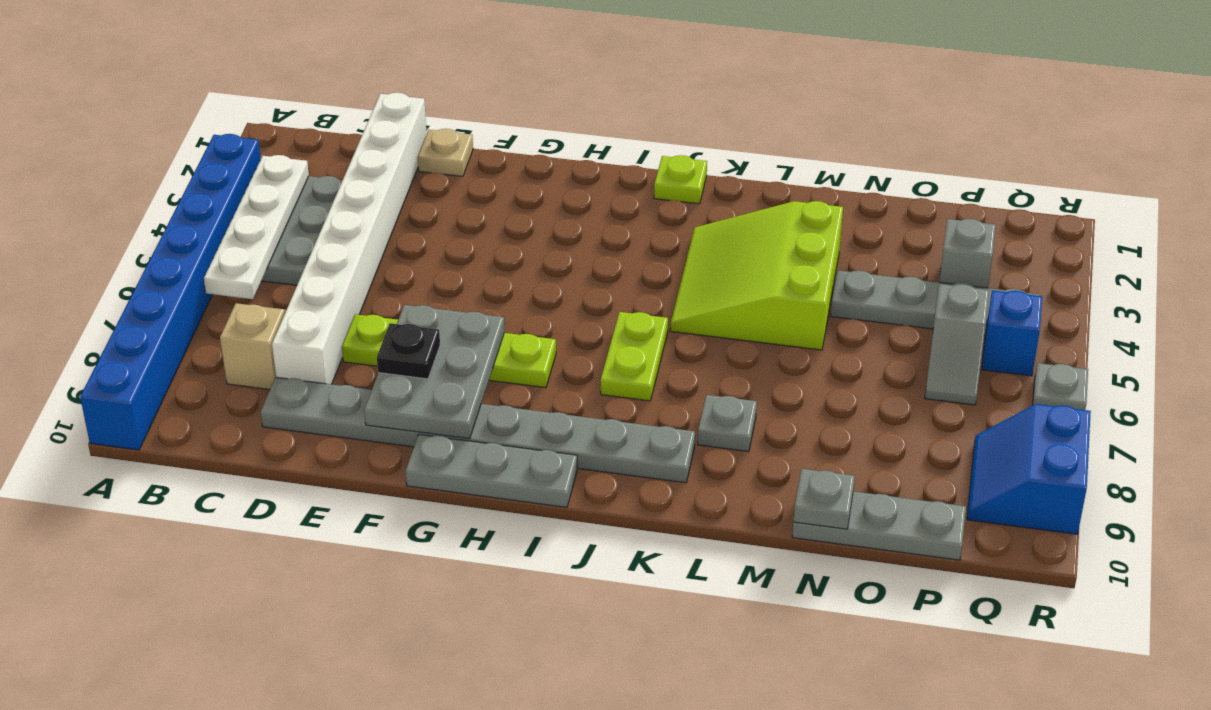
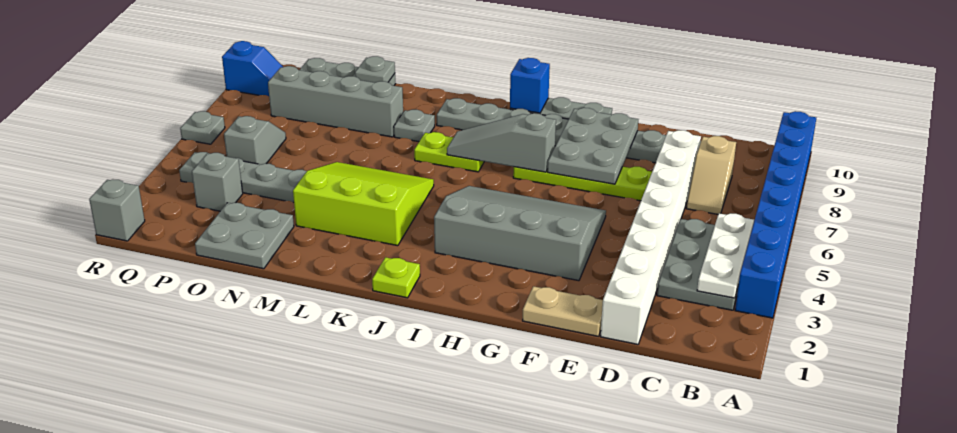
white 1x4 plate [204,155,309,299] -> white 1x3 plate [697,213,754,298]
tan 1x1 plate [418,129,473,176] -> tan 1x2 plate [523,286,603,336]
none -> grey 3x4 slope [434,186,606,281]
black 1x1 plate [377,323,440,379] -> none
none -> grey 1x3 slope [447,113,556,172]
lime 1x2 plate [601,312,668,401] -> lime 1x2 plate turned to [414,132,484,172]
lime 3x3 slope [670,201,843,350] -> lime 3x3 slope turned to [293,162,434,246]
none -> grey 1x4 brick [268,66,403,137]
none -> grey 2x2 plate [195,203,294,269]
blue 1x1 brick [982,290,1042,376] -> blue 1x1 brick moved to [510,58,550,113]
blue 2x2 slope [967,404,1091,534] -> blue 1x2 slope [222,41,283,96]
none -> grey 1x1 brick [89,180,145,241]

